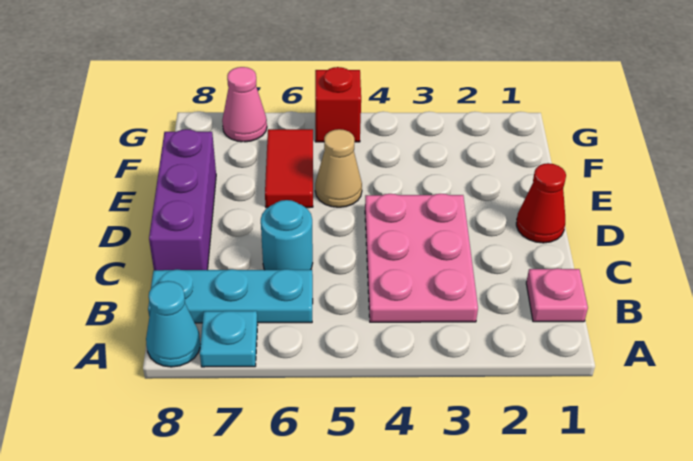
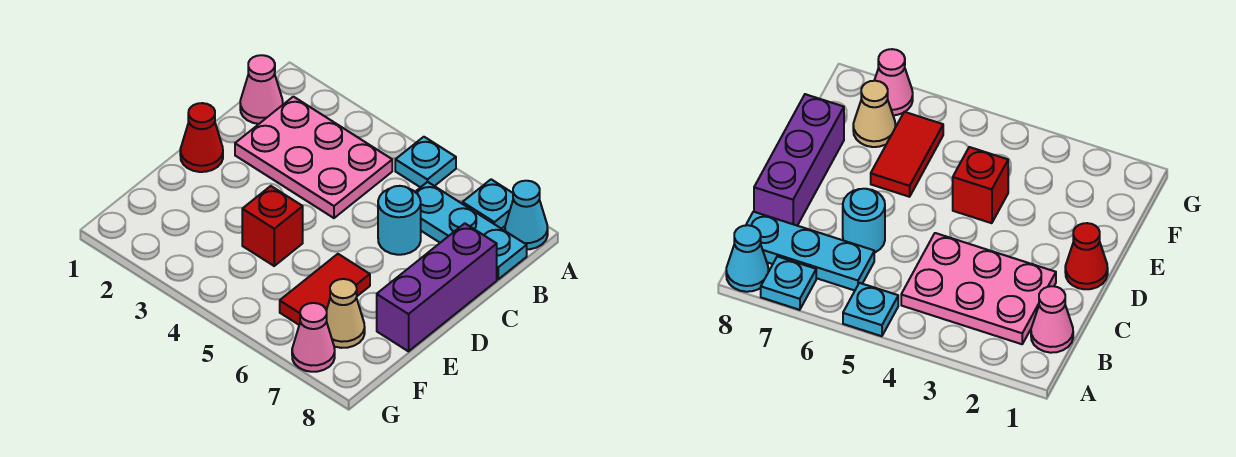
none -> cyan 1x1 plate [395,137,456,187]
pink 1x1 plate [526,268,588,322] -> pink 1x1 cone [240,55,283,124]
pink 2x3 plate [365,194,478,322] -> pink 2x3 plate turned to [235,97,392,218]
tan 1x1 cone [315,129,362,207] -> tan 1x1 cone moved to [326,279,365,348]
red 1x1 brick [315,67,361,142] -> red 1x1 brick moved to [242,186,303,266]

